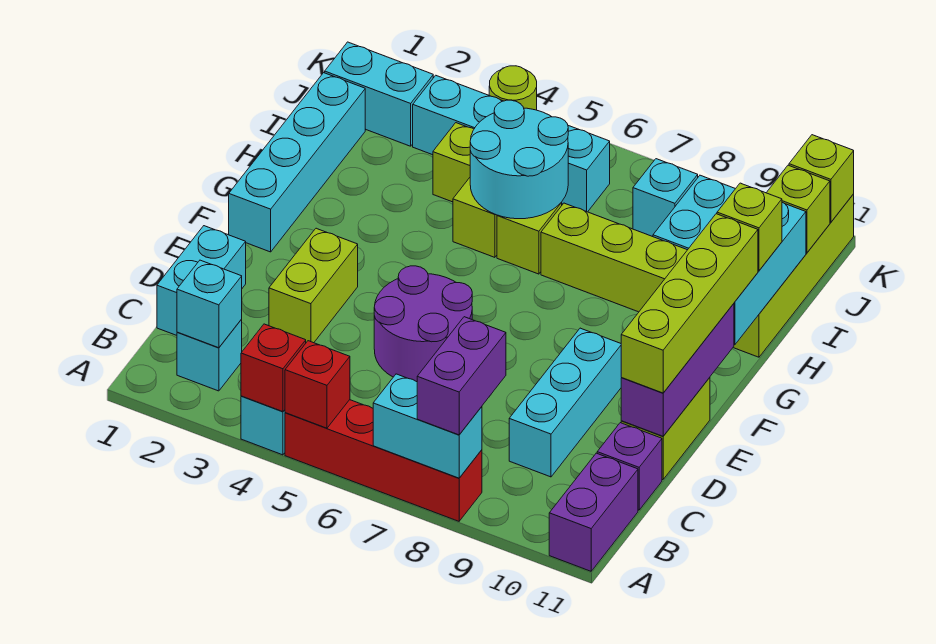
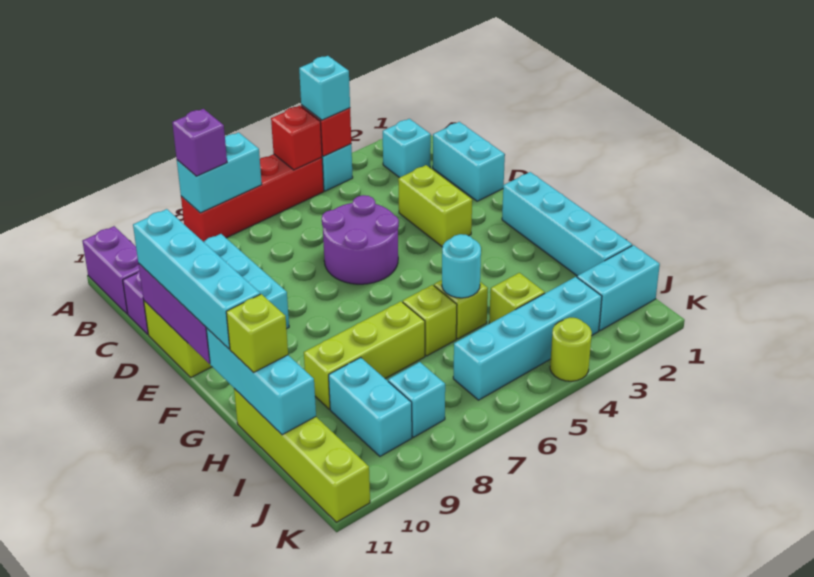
purple 1x2 brick [417,317,506,435] -> purple 1x1 brick [172,109,227,176]
cyan 1x1 brick [177,260,242,348] -> cyan 1x1 brick moved to [299,56,350,120]
lime 1x4 brick [621,214,758,393] -> cyan 1x4 brick [133,209,260,349]
cyan 2x2 round brick [470,100,568,219] -> cyan 1x1 round brick [442,234,481,298]
lime 1x1 brick [766,165,830,253] -> none
lime 1x1 brick [789,135,854,222] -> none

